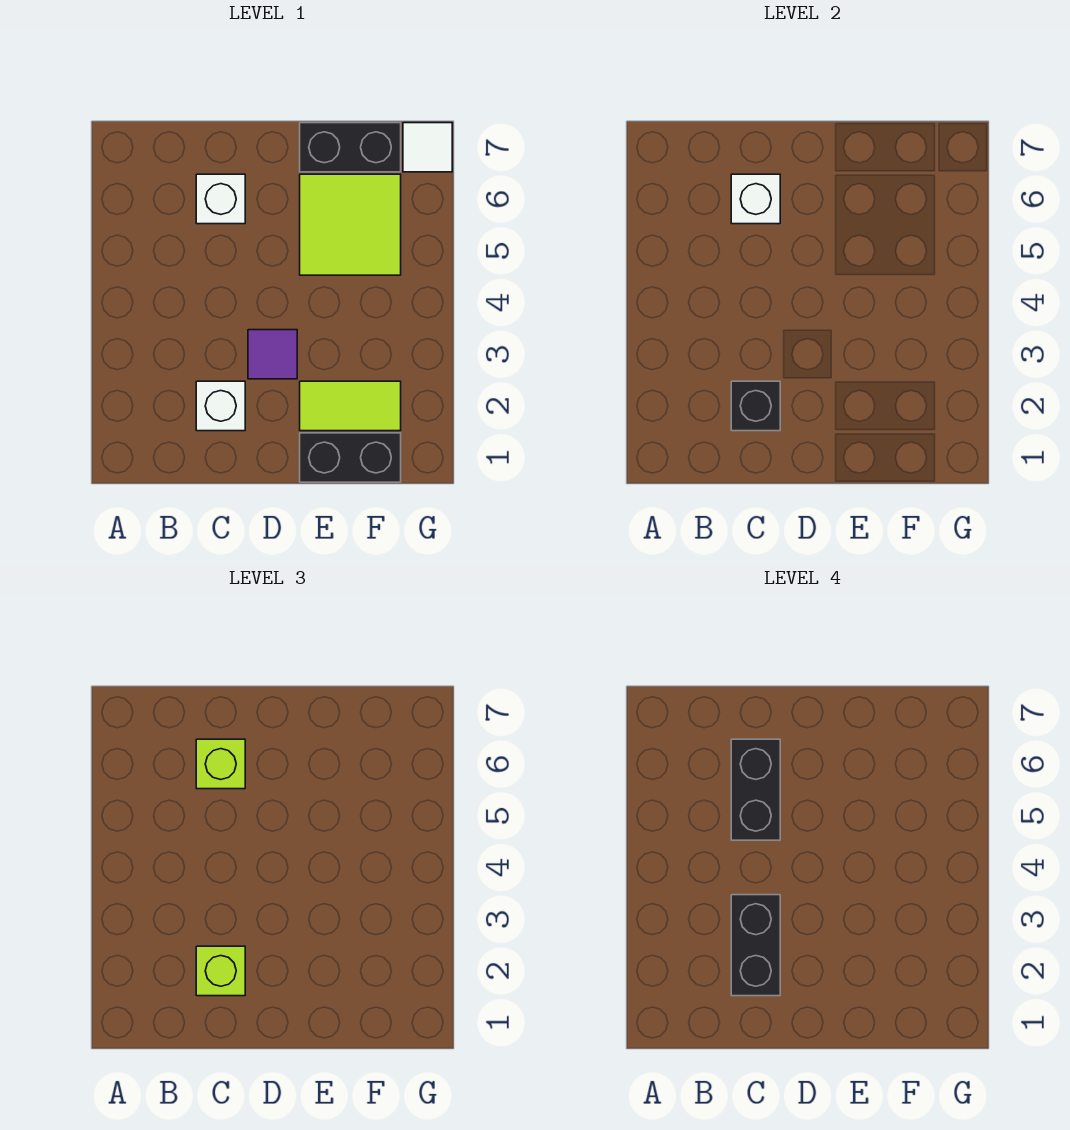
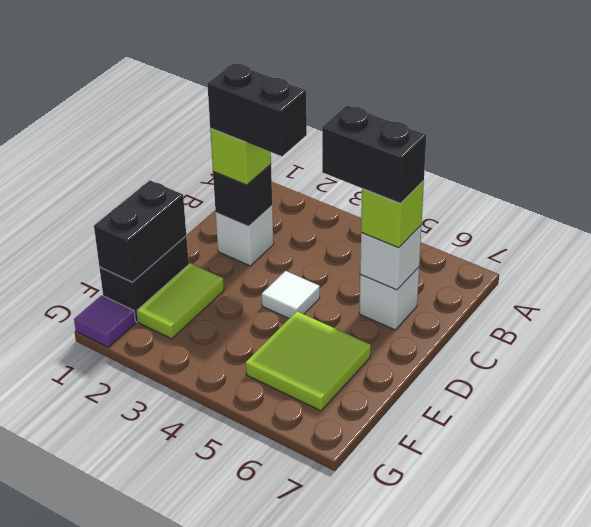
purple 1x1 tile [248,330,297,379] -> purple 1x1 tile moved to [74,295,136,347]
black 1x2 brick [300,123,401,172] -> black 1x2 brick moved to [94,181,186,282]
white 1x1 tile [403,123,452,172] -> white 1x1 tile moved to [262,271,320,318]

